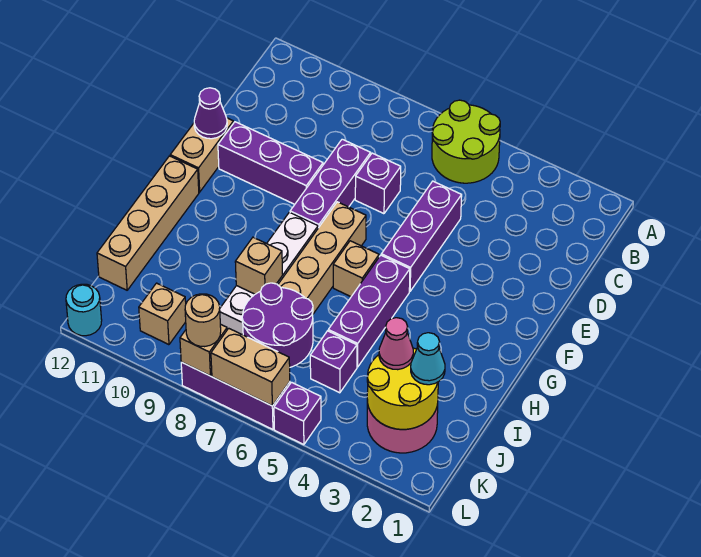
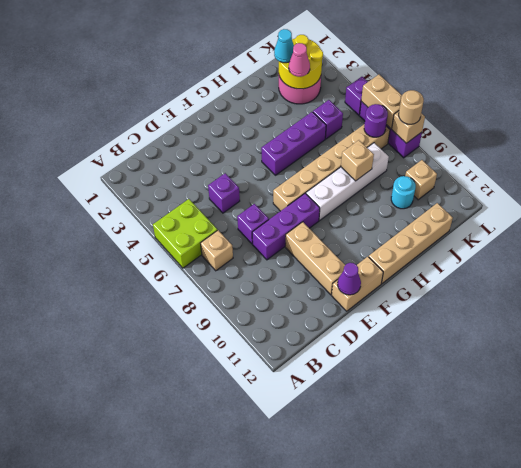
lime 2x2 round brick [432,100,500,183] -> lime 2x2 brick [153,199,217,268]
purple 1x3 brick [381,181,462,291] -> purple 1x1 brick [208,173,240,213]
purple 1x3 brick [218,122,323,204] -> tan 1x3 brick [285,222,345,295]
tan 1x1 brick [333,241,379,297] -> tan 1x1 brick moved to [201,230,233,271]
purple 2x2 round brick [242,283,313,367] -> purple 1x1 round brick [364,104,388,137]
cyan 1x1 round brick [66,284,102,336] -> cyan 1x1 round brick moved to [391,176,416,209]

